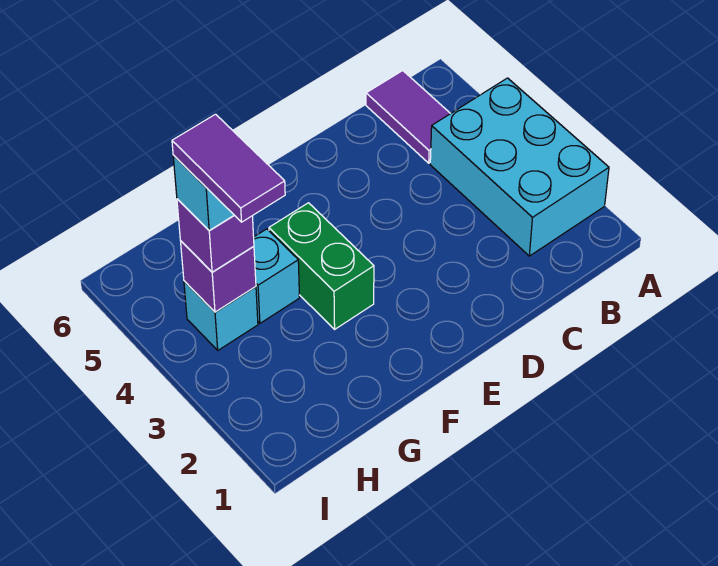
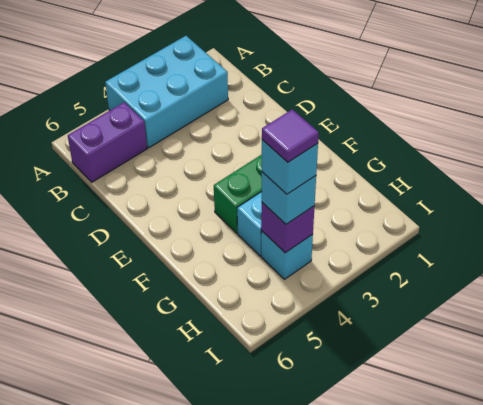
purple 1x2 tile [366,71,451,163] -> purple 1x2 brick [68,102,147,182]
purple 1x2 tile [172,114,285,222] -> purple 1x1 tile [262,109,319,162]
purple 1x1 brick [177,199,254,272] -> cyan 1x1 brick [262,172,316,224]

